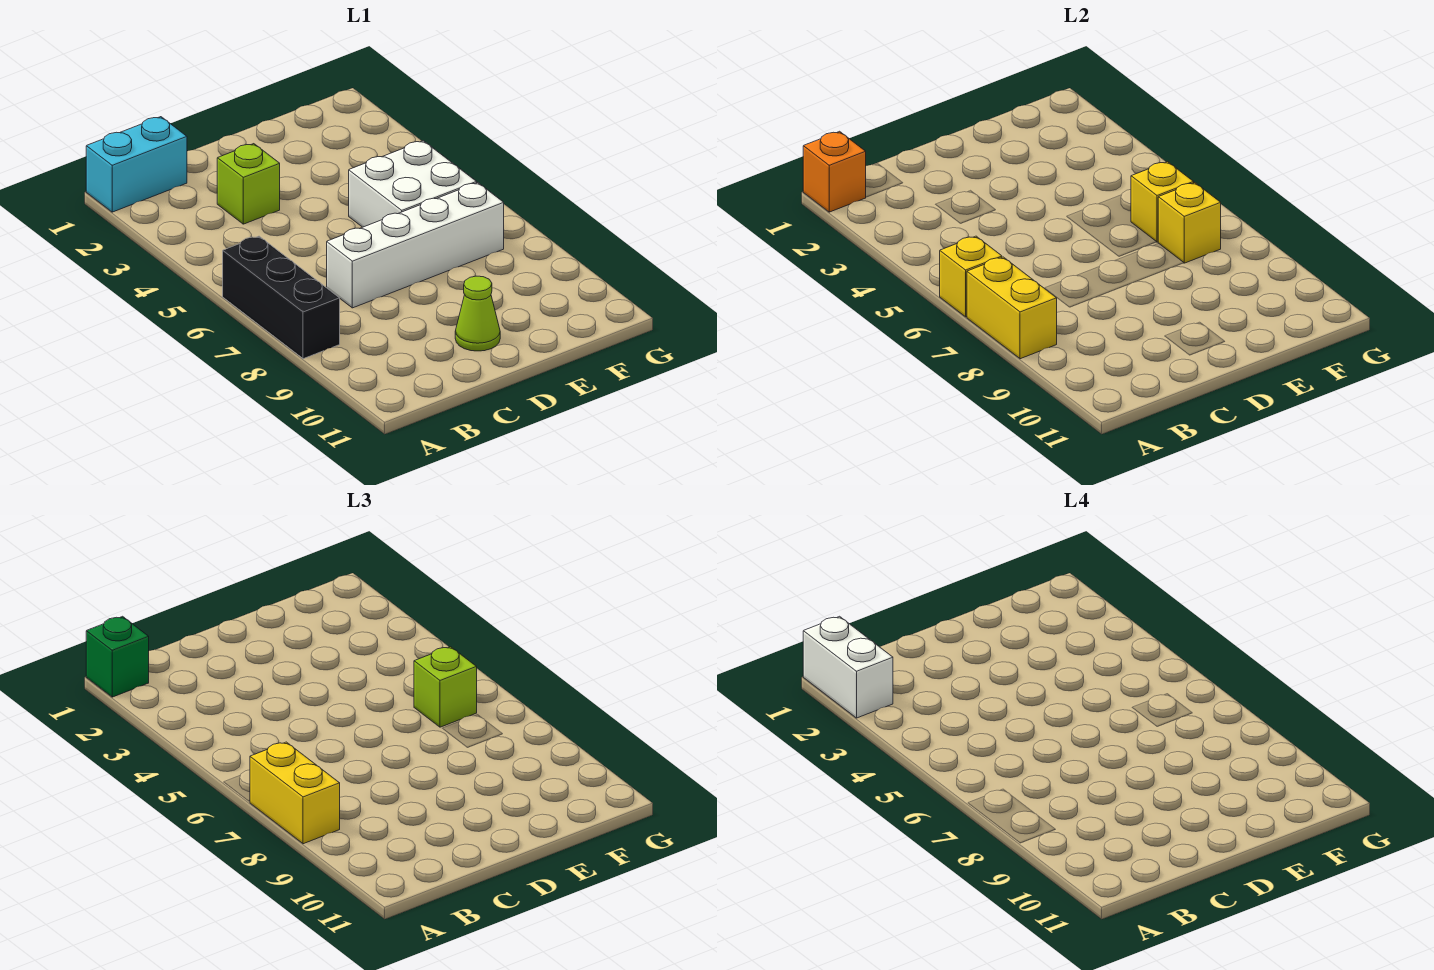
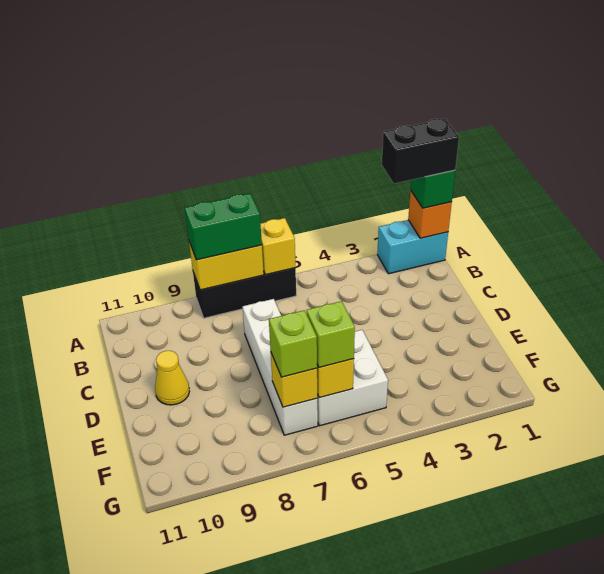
cyan 1x2 brick [86,117,187,212] -> cyan 1x2 brick turned to [377,220,448,274]
white 1x2 brick [803,616,893,718] -> black 1x2 brick [382,119,459,183]
yellow 1x2 brick [250,742,340,844] -> green 1x2 brick [185,194,262,260]
lime 1x1 brick [217,144,280,224] -> lime 1x1 brick moved to [269,310,317,377]
lime 1x1 cone [455,276,500,351] -> yellow 1x1 cone [155,351,189,405]

